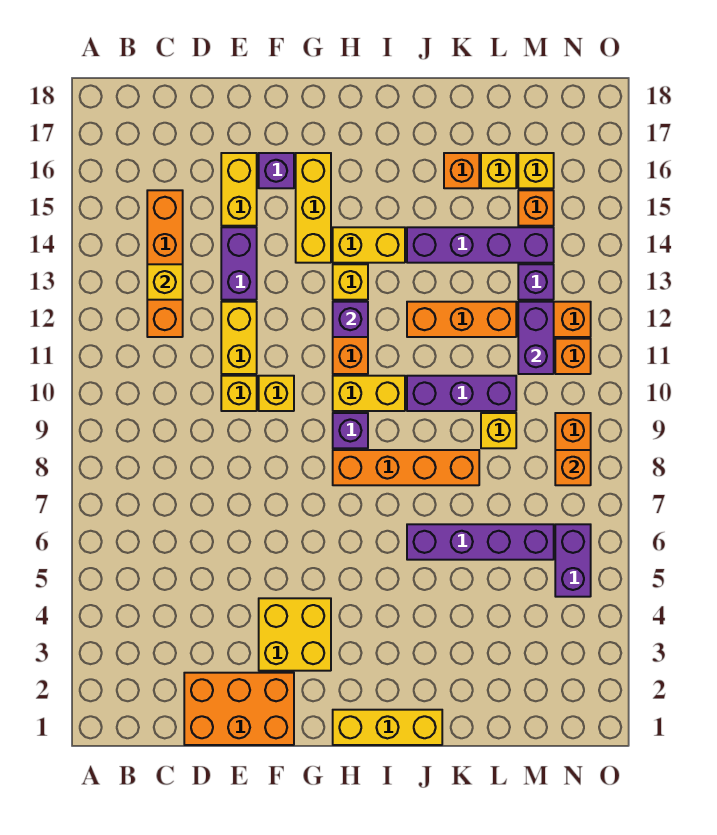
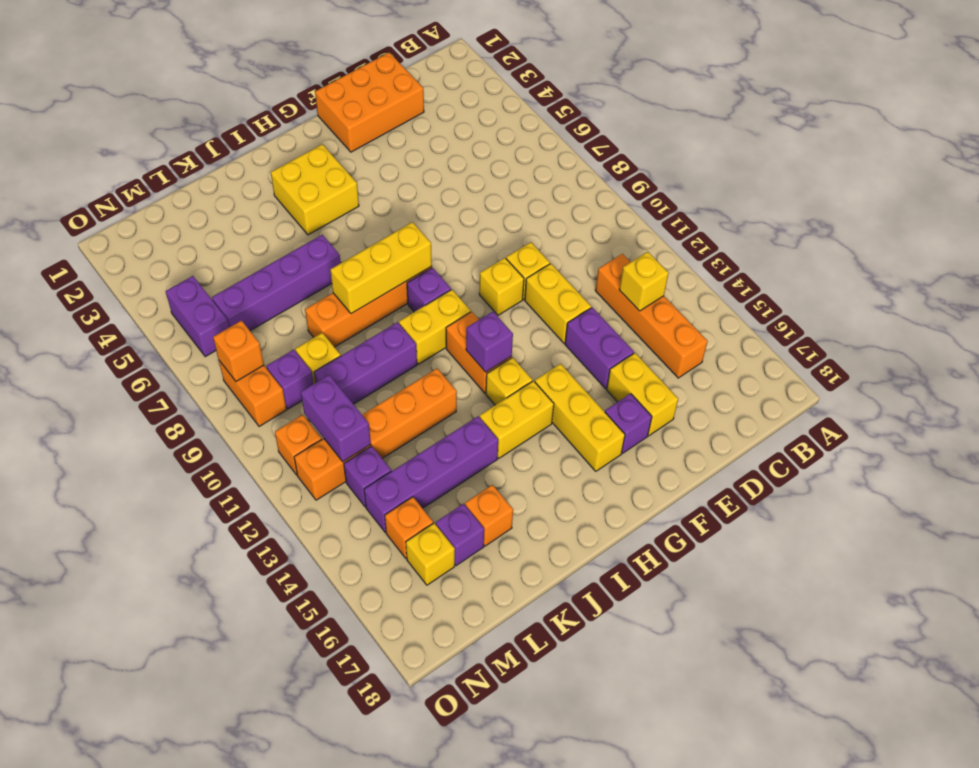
yellow 2x2 brick [259,598,331,671] -> yellow 2x2 brick moved to [271,144,359,235]
yellow 1x3 brick [333,710,442,745] -> yellow 1x3 brick moved to [330,222,432,314]
yellow 1x1 brick [481,153,516,188] -> purple 1x1 brick [436,504,484,566]
none -> purple 1x1 brick [266,350,314,409]

